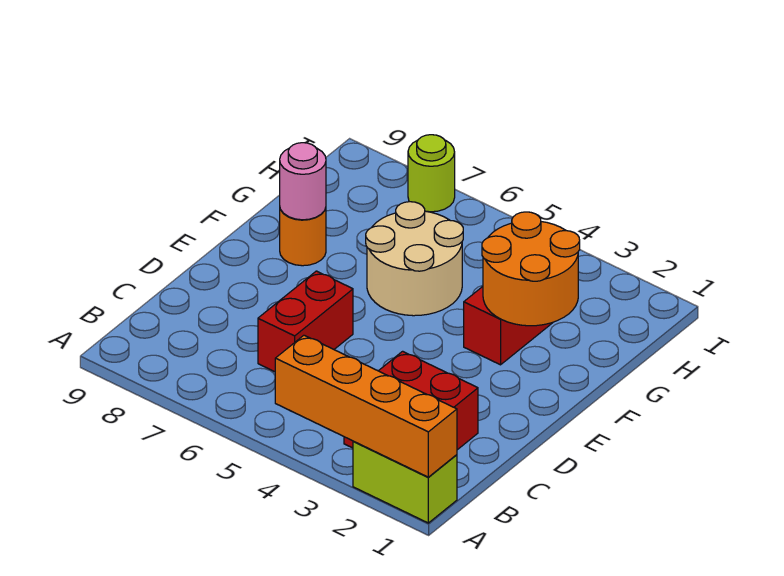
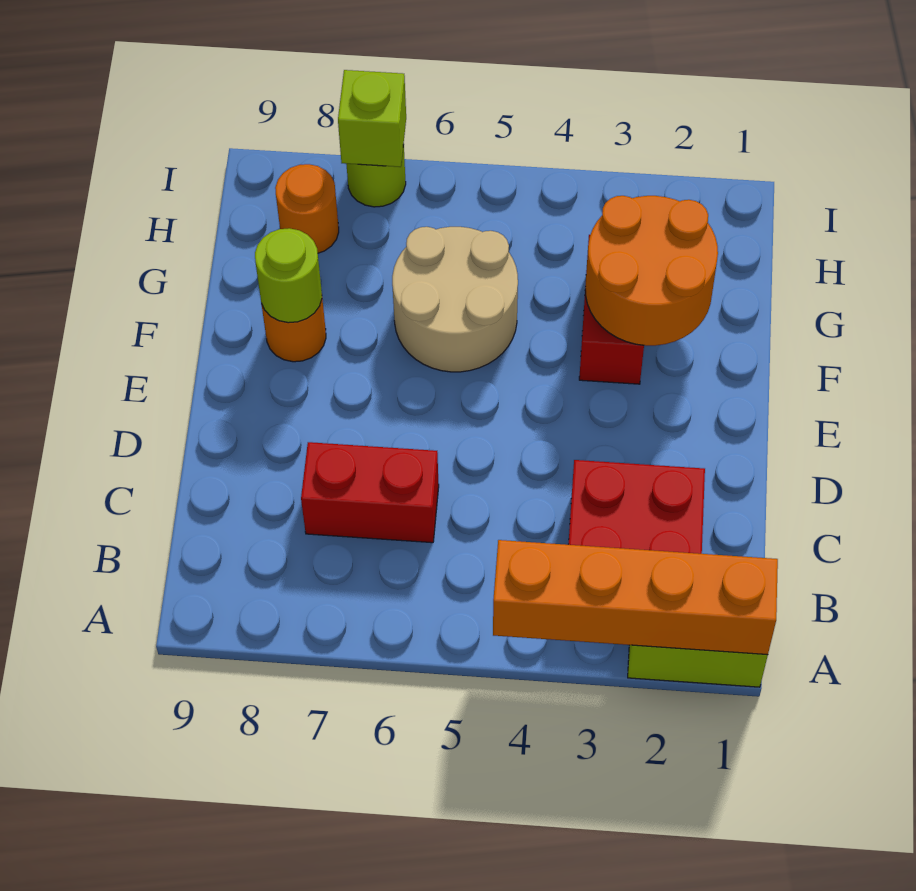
red 1x2 brick [258,271,353,372] -> red 1x2 brick turned to [301,442,439,543]
pink 1x1 round brick [280,143,326,220] -> lime 1x1 round brick [255,228,322,323]
none -> orange 1x1 round brick [275,164,339,253]
none -> lime 1x1 brick [338,70,406,167]

